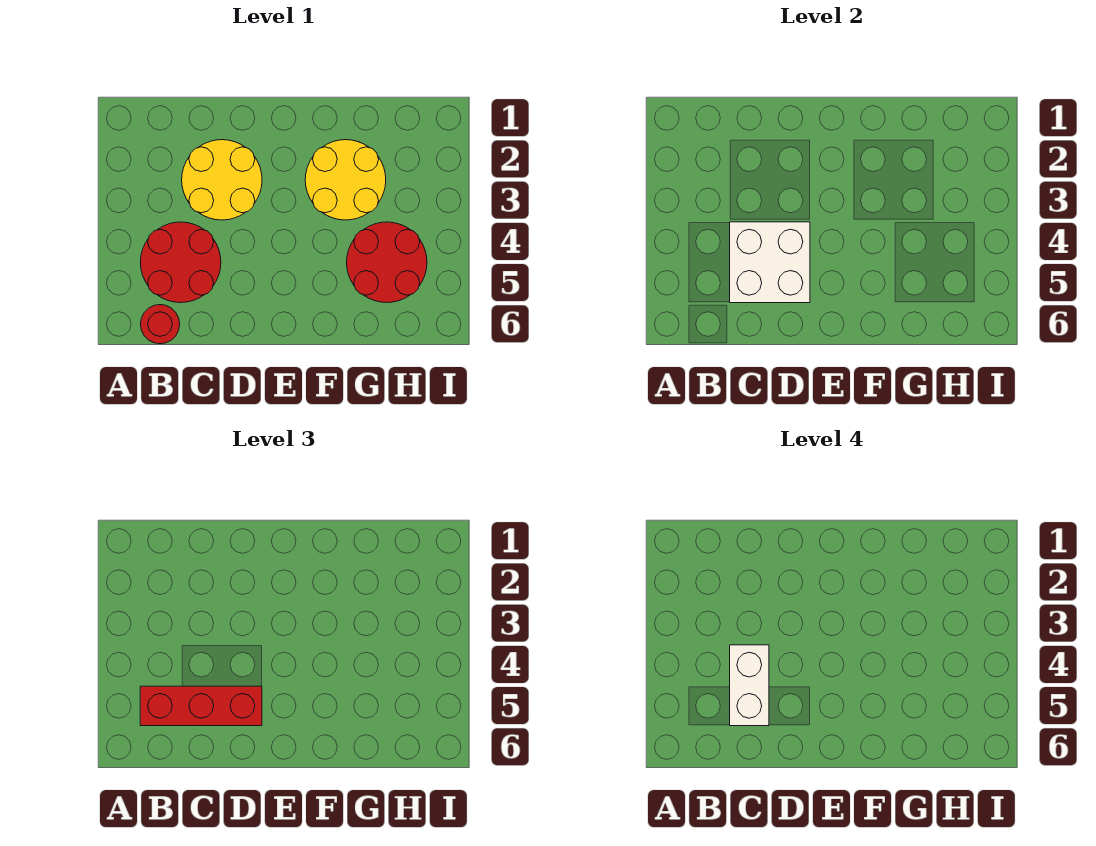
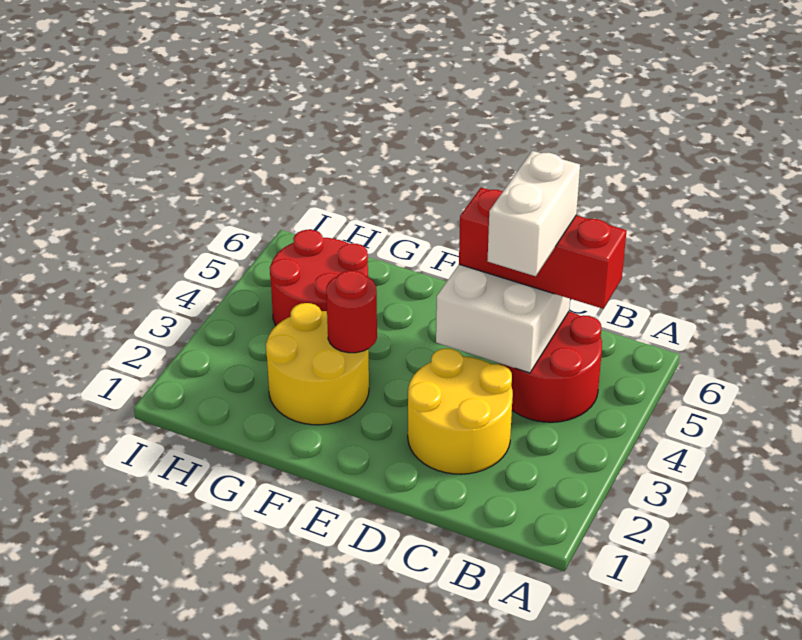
red 1x1 round brick [141,305,180,344] -> red 1x1 round brick moved to [326,270,377,353]

